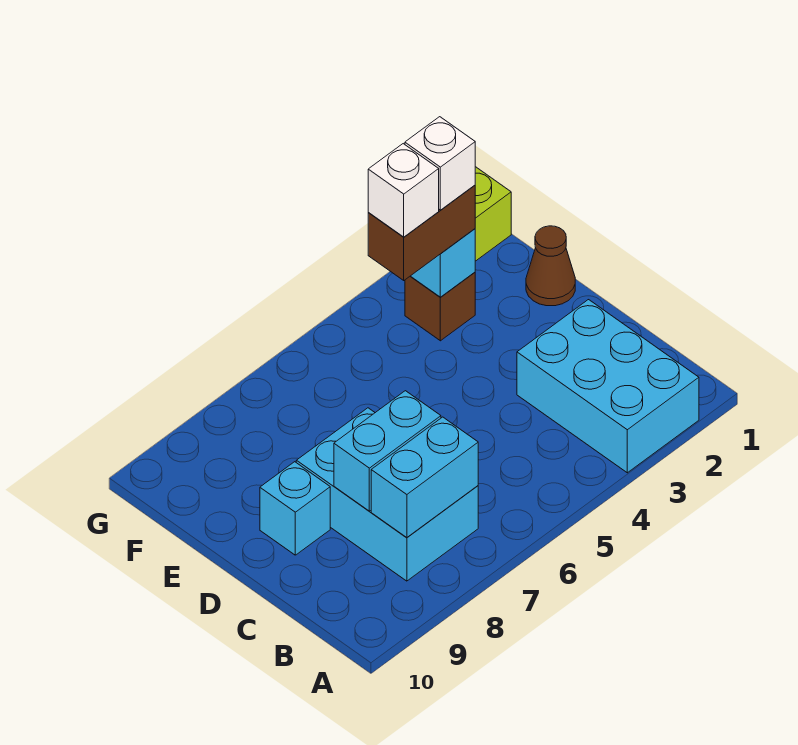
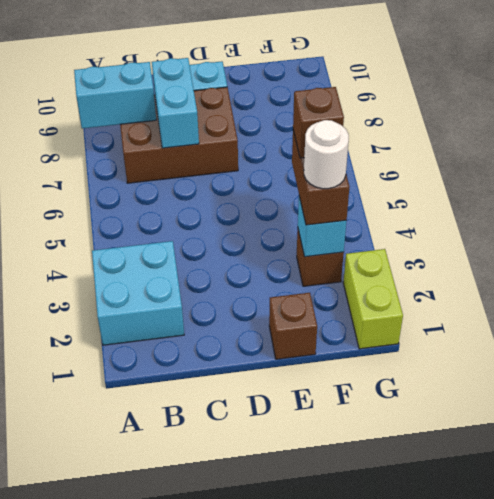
cyan 2x3 brick [517,300,699,473] -> cyan 2x2 brick [92,241,184,345]
cyan 2x3 brick [296,408,478,581] -> brown 2x3 brick [120,87,238,183]
cyan 1x2 brick [371,417,478,538] -> cyan 1x2 brick turned to [74,62,156,128]
brown 1x1 cone [526,226,575,306] -> brown 1x1 brick [269,293,317,359]
white 1x1 brick [405,117,475,210] -> white 1x1 round brick [304,120,349,189]
white 1x1 brick [368,144,439,237] -> brown 1x1 brick [293,87,344,158]

